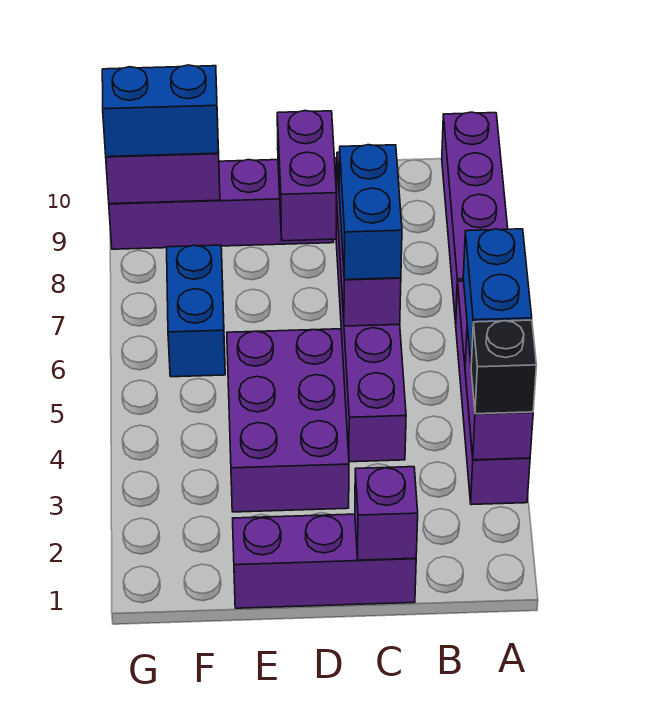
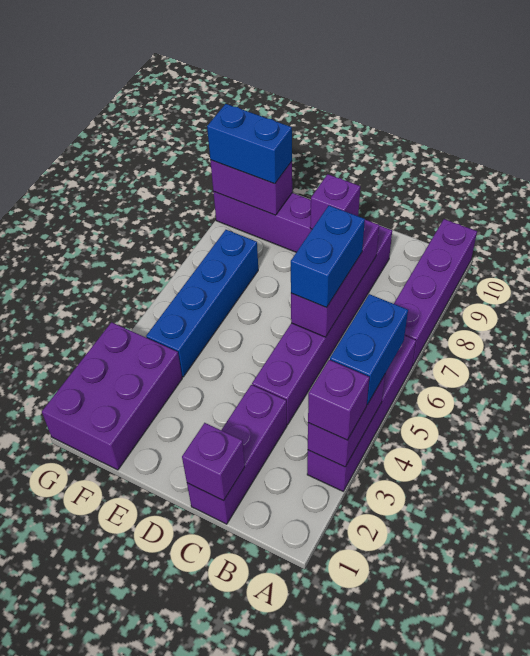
black 1x1 brick [471,320,537,414] -> purple 1x1 brick [308,360,369,440]
purple 1x3 brick [233,514,416,608] -> purple 1x3 brick turned to [187,385,287,524]
purple 2x3 brick [227,329,349,512] -> purple 2x3 brick moved to [42,322,182,470]
purple 1x2 brick [277,111,336,241] -> purple 1x1 brick [310,174,360,229]
blue 1x2 brick [167,245,225,377] -> blue 1x4 brick [146,230,258,377]

